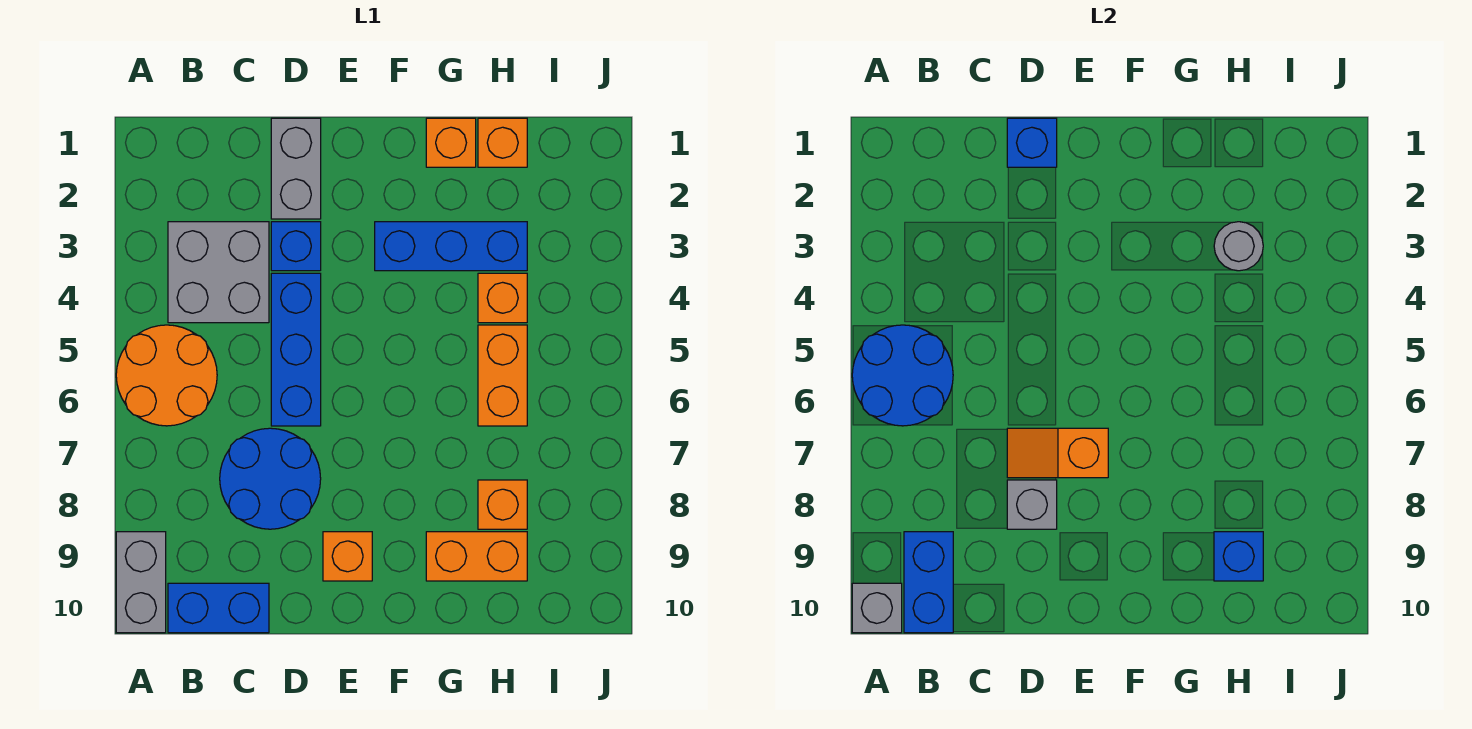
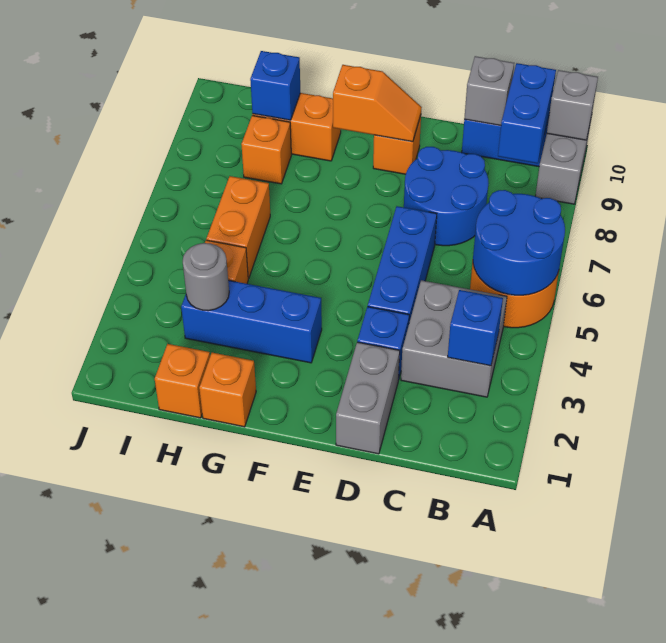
blue 1x1 brick [1007,118,1057,167] -> blue 1x1 brick moved to [448,290,503,366]
orange 1x2 slope [1007,428,1108,478] -> orange 1x2 slope moved to [333,65,422,142]
grey 1x1 brick [1007,480,1057,529] -> grey 1x1 brick moved to [464,56,514,126]

